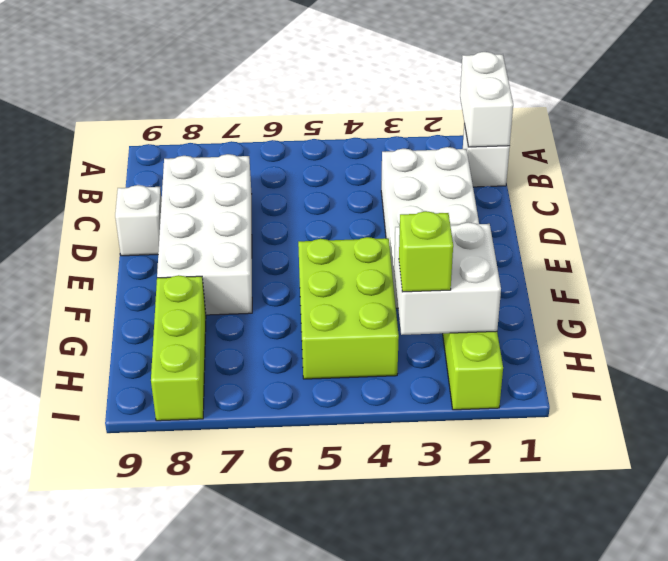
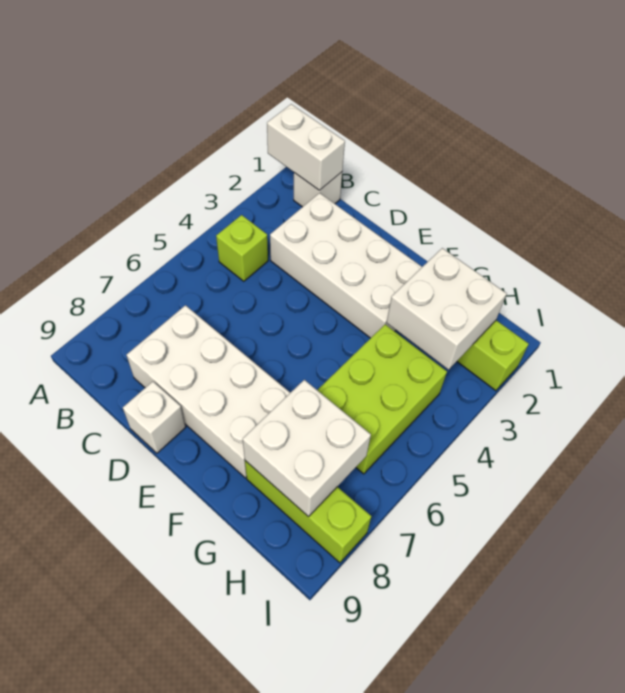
lime 2x3 brick [298,237,399,379] -> lime 2x3 brick turned to [318,324,447,474]
none -> white 2x2 brick [243,380,371,517]
lime 1x1 brick [399,211,453,292] -> lime 1x1 brick moved to [216,215,268,281]

